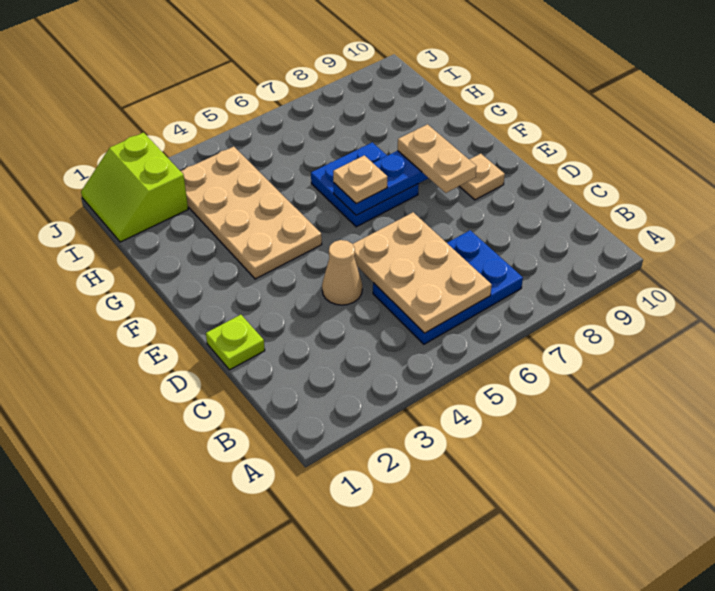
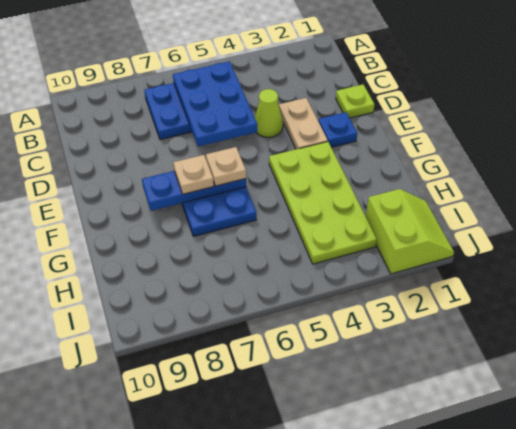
tan 2x3 plate [353,212,492,333] -> blue 2x3 plate [173,61,257,146]
tan 1x1 cone [322,240,362,305] -> lime 1x1 cone [255,89,283,137]
none -> blue 1x1 plate [318,112,357,147]
tan 1x2 plate [398,124,477,193] -> tan 1x2 plate moved to [279,98,328,149]
tan 1x1 plate [459,154,505,200] -> tan 1x1 plate moved to [173,155,214,194]
tan 2x4 plate [181,147,322,279] -> lime 2x4 plate [269,142,377,264]

